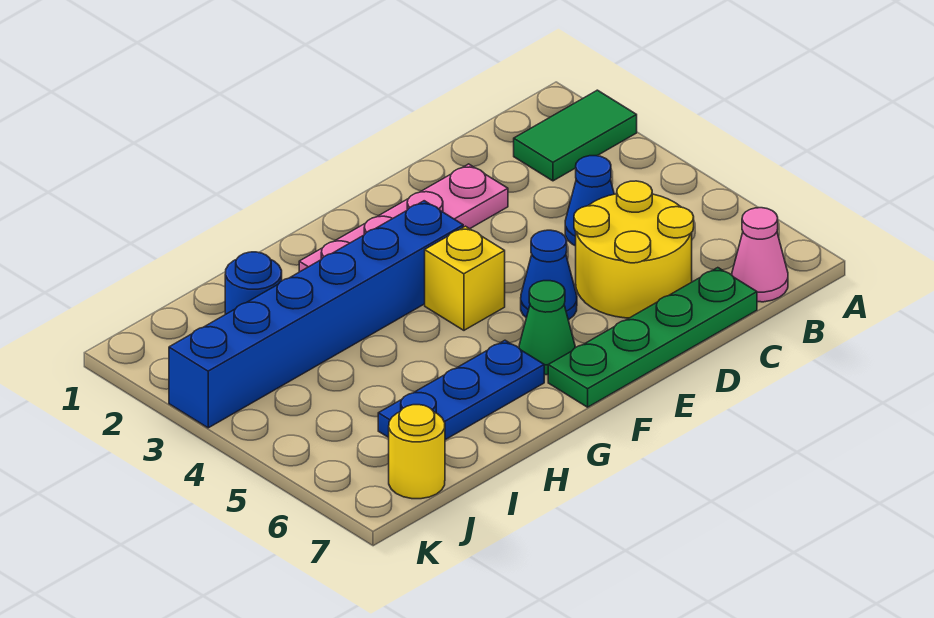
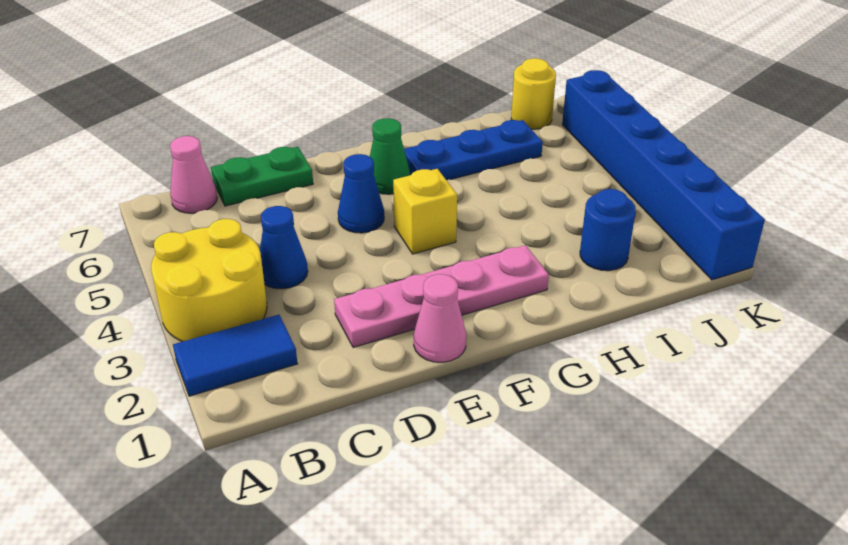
green 1x2 tile [514,90,637,181] -> blue 1x2 tile [173,315,297,396]
yellow 2x2 round brick [574,181,694,318] -> yellow 2x2 round brick moved to [151,219,267,342]
green 1x4 plate [548,268,757,407] -> green 1x2 plate [211,147,313,206]
none -> pink 1x1 cone [414,274,466,362]
blue 1x6 brick [169,201,463,428] -> blue 1x6 brick turned to [562,70,765,280]

